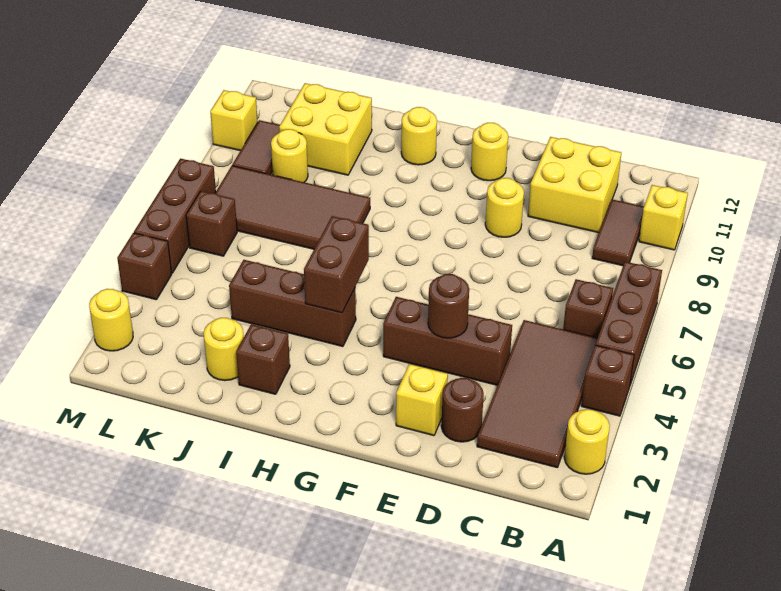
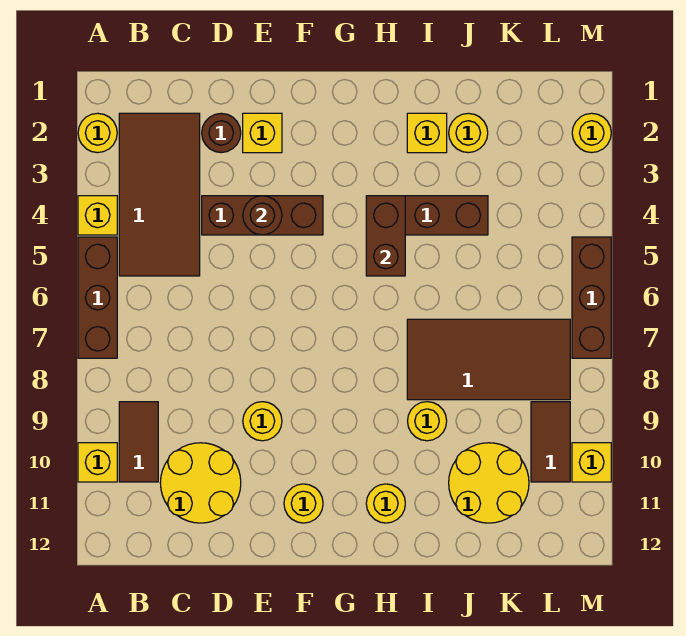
brown 1x1 brick [581,345,634,416] -> yellow 1x1 brick [78,196,117,235]
brown 1x1 brick [563,279,613,338] -> none
yellow 2x2 brick [528,137,621,233] -> yellow 2x2 round brick [160,443,241,523]
brown 1x1 brick [236,324,290,394] -> yellow 1x1 brick [407,113,447,153]
yellow 2x2 brick [279,83,372,175] -> yellow 2x2 round brick [449,443,529,523]
yellow 1x1 round brick [271,129,308,182] -> yellow 1x1 round brick moved to [408,402,447,441]
brown 1x1 brick [186,191,237,256] -> none
brown 1x1 brick [117,233,172,300] -> none

